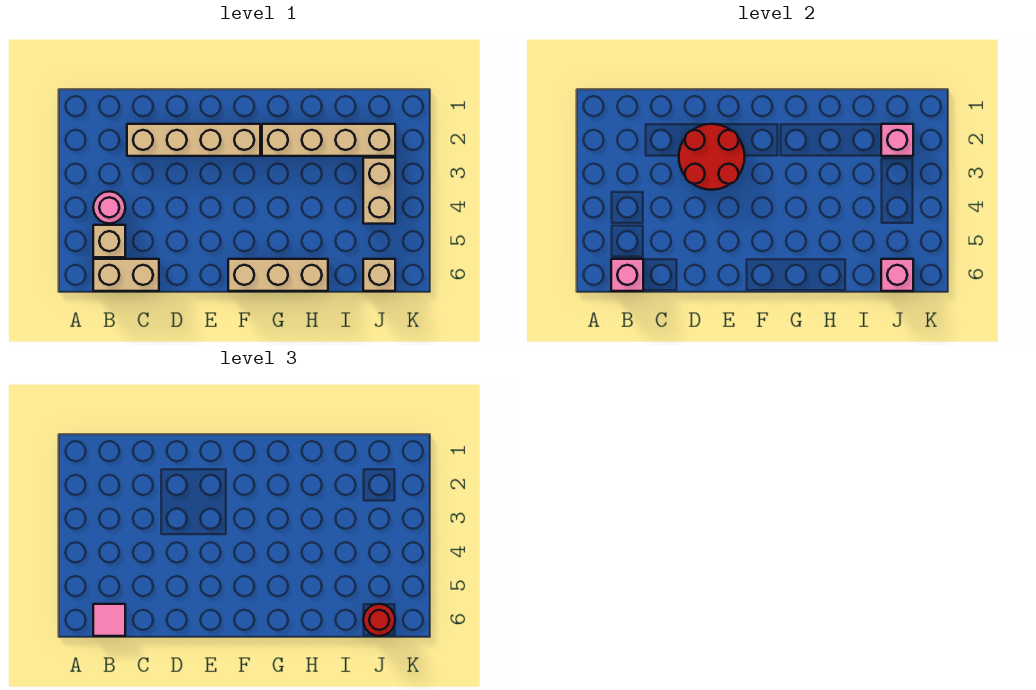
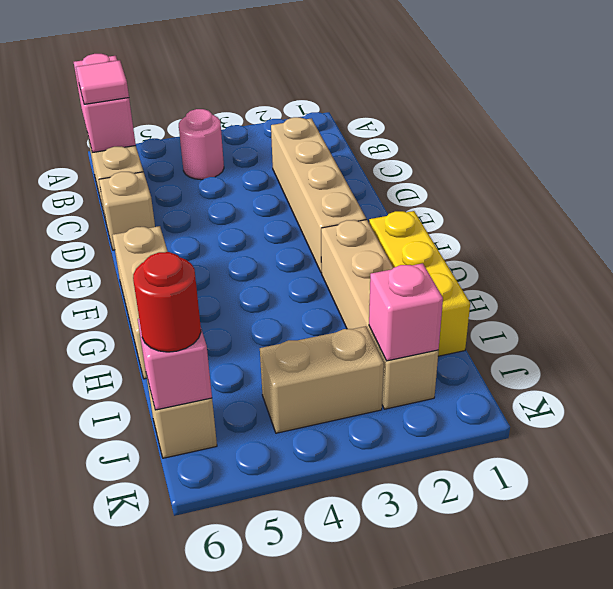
tan 1x1 brick [93,225,125,257] -> tan 1x1 brick moved to [99,172,155,250]
pink 1x1 brick [611,259,643,291] -> pink 1x2 brick [74,54,136,153]
red 2x2 round brick [679,124,745,190] -> none
none -> yellow 1x3 brick [369,211,470,356]

